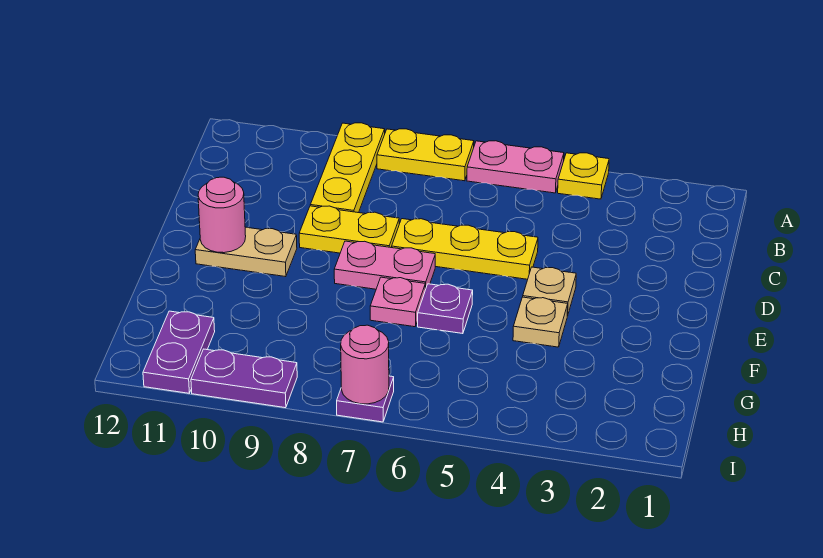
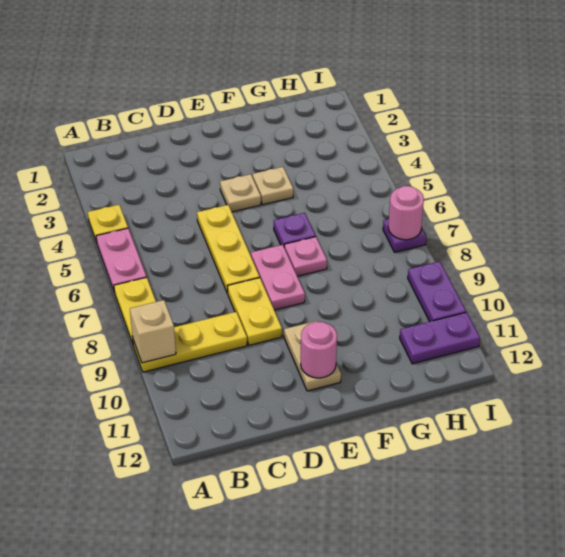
none -> tan 1x1 brick [130,300,176,363]

